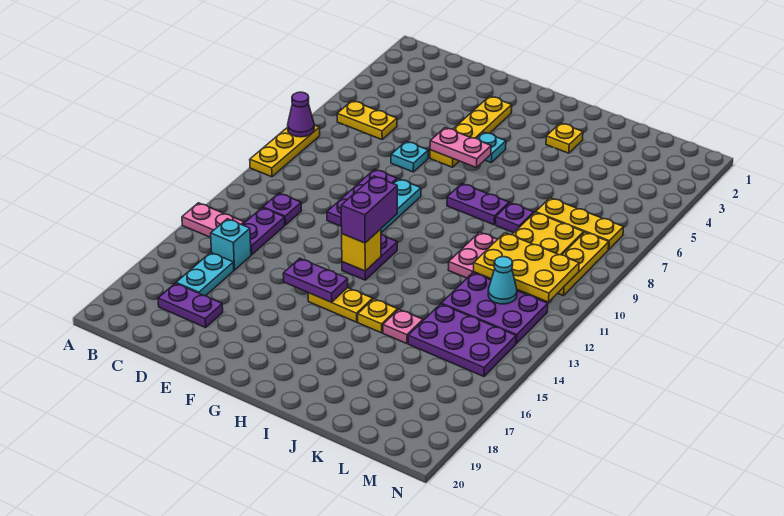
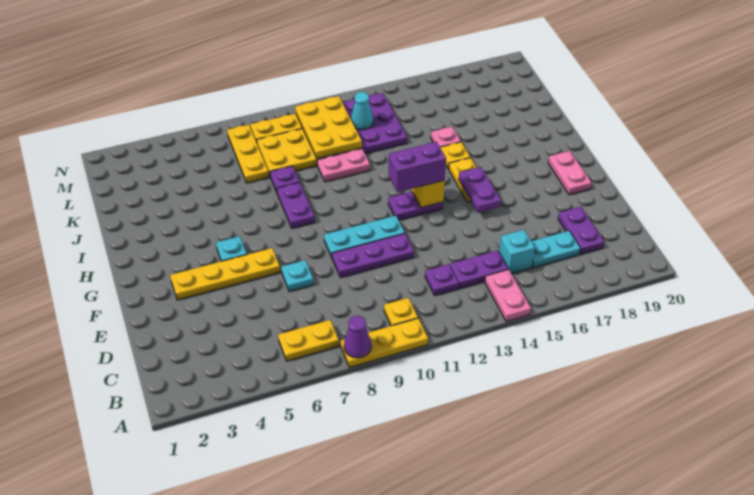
yellow 1x2 plate [337,101,397,140] -> yellow 1x2 plate turned to [278,320,339,361]
pink 1x2 plate [430,128,491,168] -> pink 1x2 plate moved to [548,151,592,195]
yellow 1x1 plate [546,123,583,153] -> yellow 1x1 plate moved to [384,298,418,326]
purple 2x3 plate [408,304,516,376] -> none

